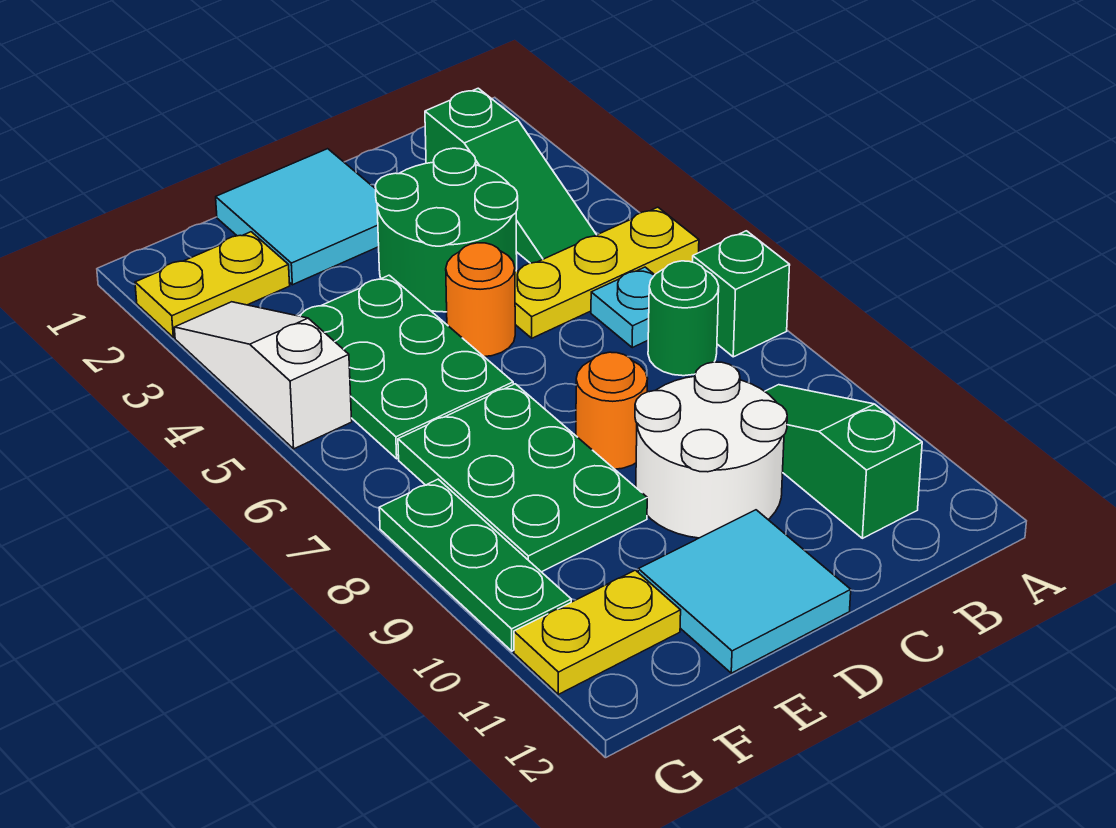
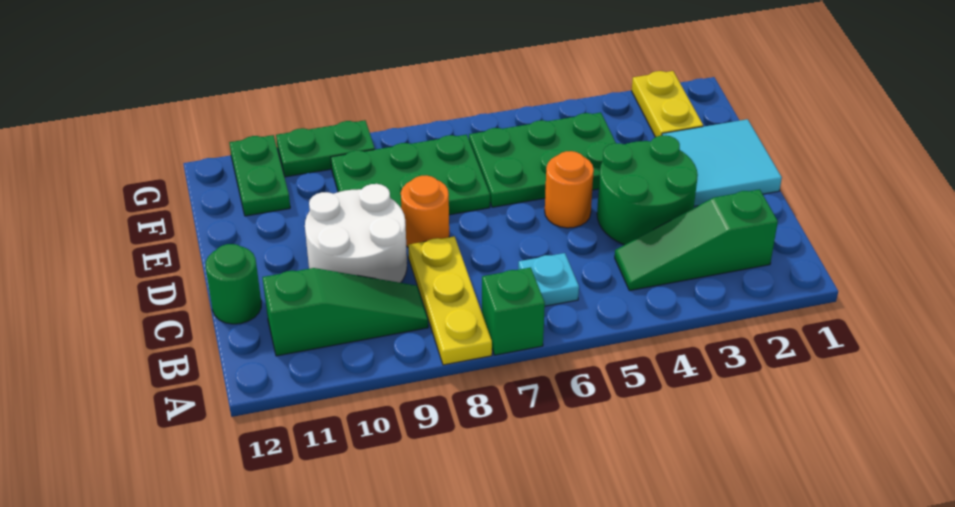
yellow 1x3 plate [515,207,699,338] -> yellow 1x3 plate moved to [408,236,492,365]
green 1x1 round brick [648,261,719,376] -> green 1x1 round brick moved to [206,244,261,324]
cyan 2x2 tile [638,510,851,673] -> none
yellow 1x2 plate [514,570,681,694] -> green 1x2 plate [229,135,290,216]
white 1x3 slope [174,302,352,449] -> none
green 1x3 plate [379,479,571,651] -> green 1x2 plate [276,120,375,177]

